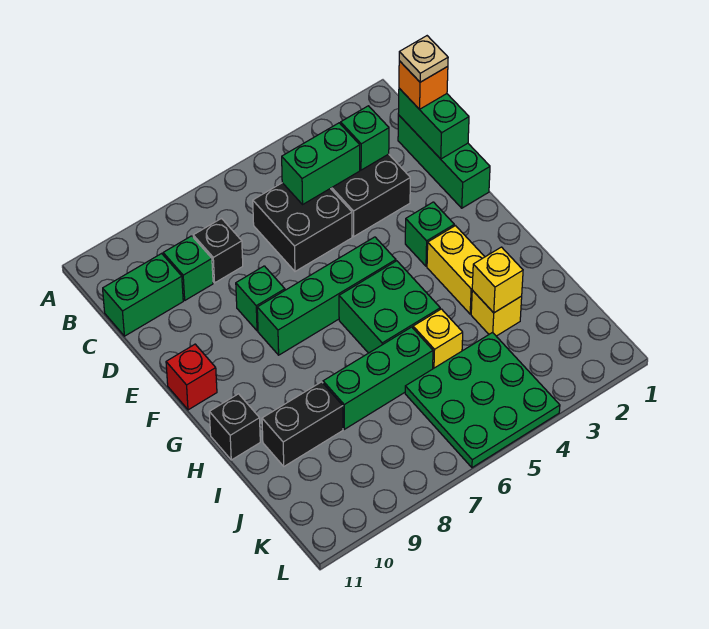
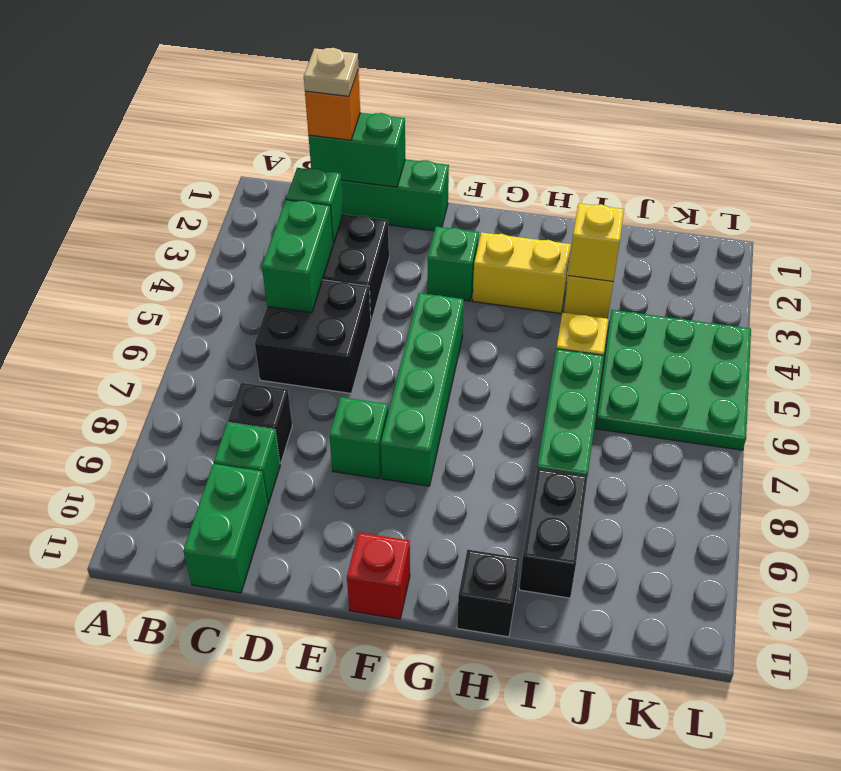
green 2x2 brick [339,261,440,353] -> none

